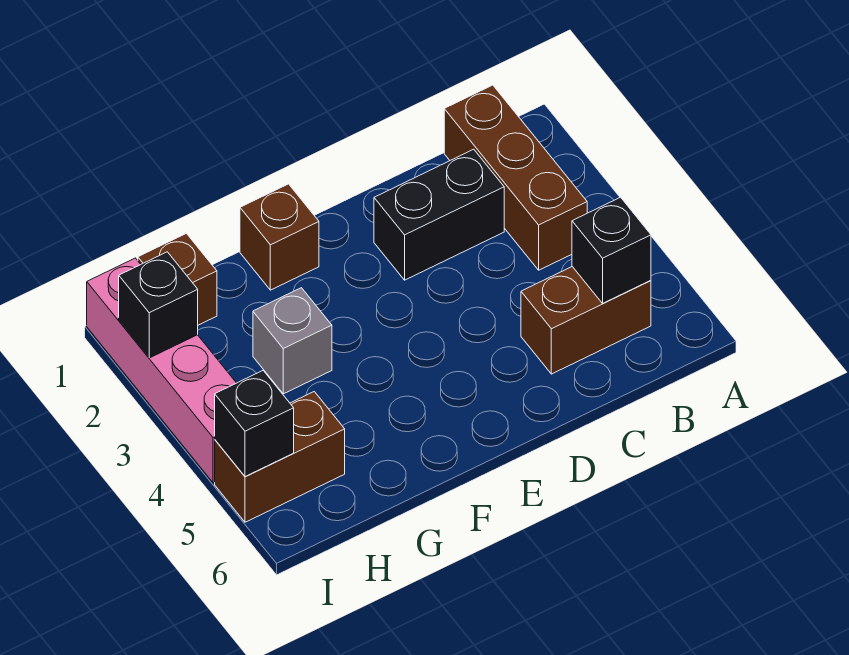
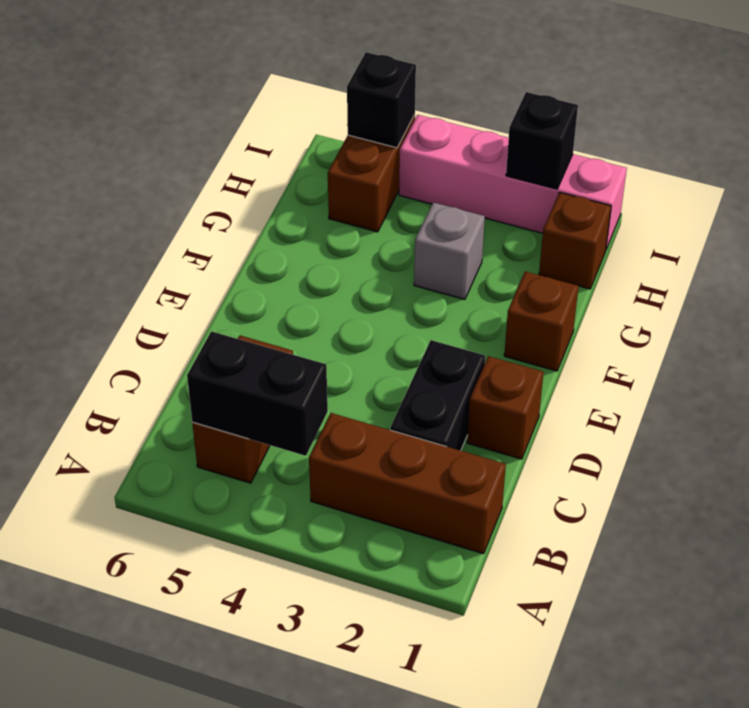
black 1x1 brick [572,197,651,303] -> black 1x2 brick [187,331,328,456]
none -> brown 1x1 brick [467,356,543,459]

